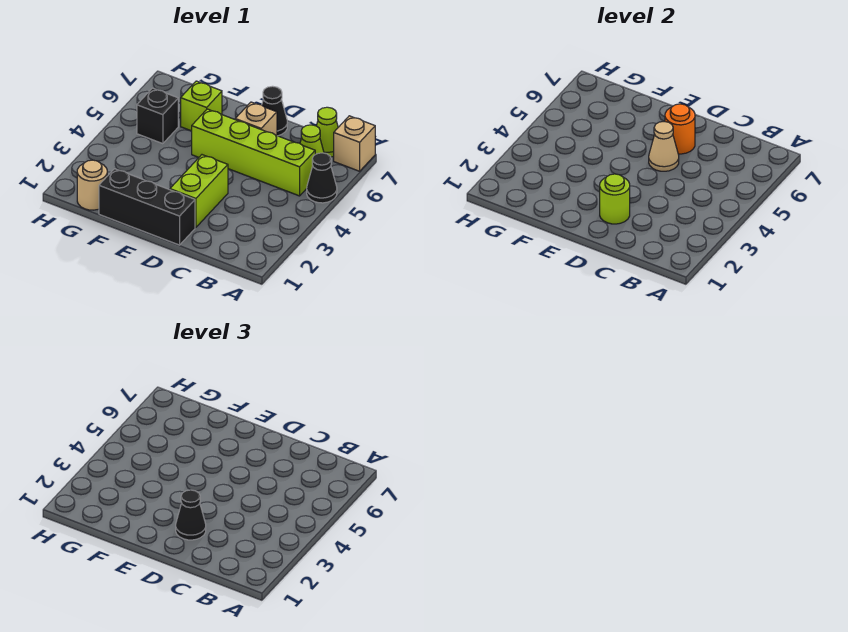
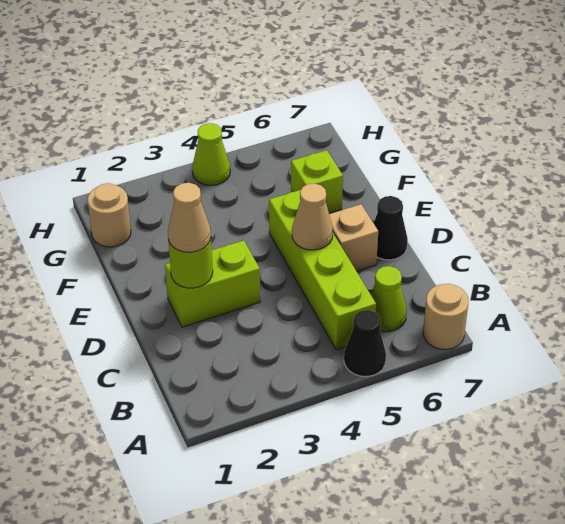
tan 1x1 brick [334,116,375,171] -> tan 1x1 round brick [423,284,468,350]
lime 1x1 cone [316,107,338,157] -> lime 1x1 cone moved to [192,123,230,185]
black 1x3 brick [99,169,195,245] -> none
black 1x1 cone [176,490,206,540] -> tan 1x1 cone [168,183,211,252]
orange 1x1 round brick [665,104,695,154] -> none
black 1x1 brick [137,88,178,144] -> none

